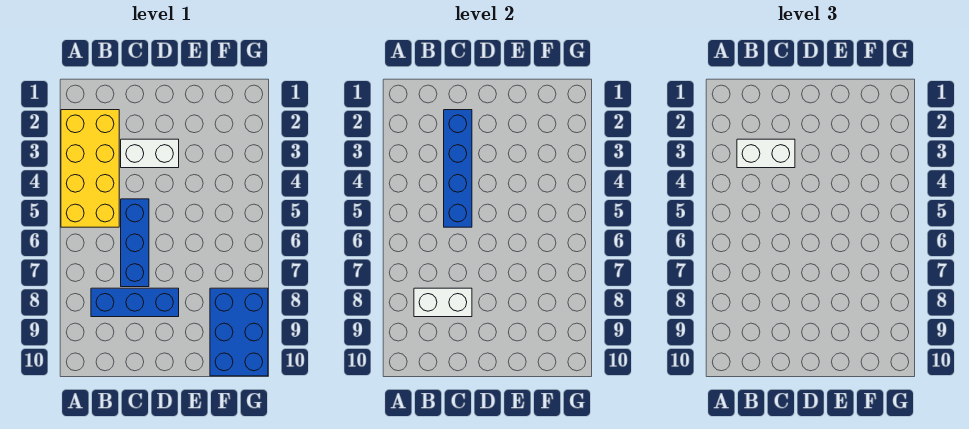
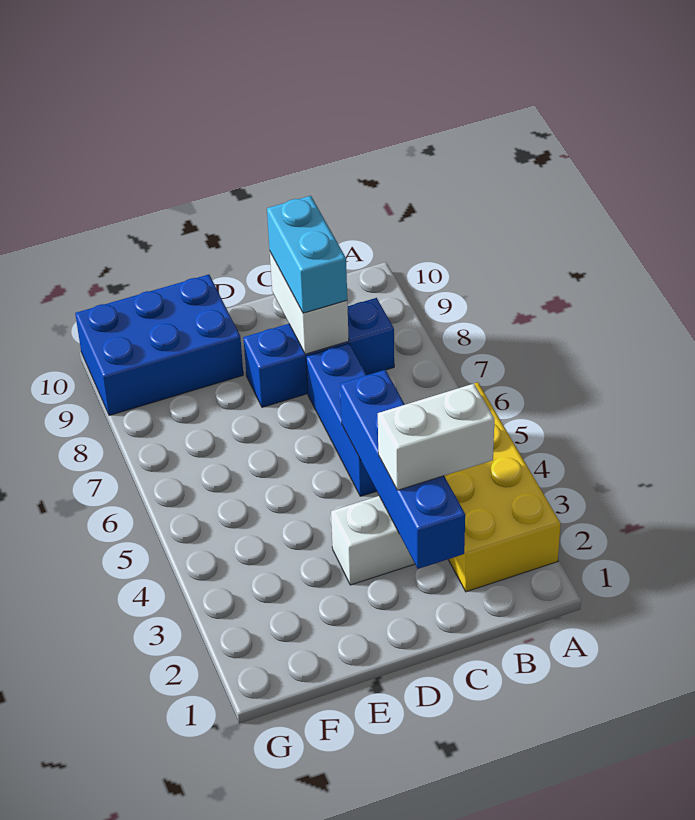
white 1x2 brick [414,288,472,317] -> white 1x2 brick turned to [270,252,349,354]
none -> cyan 1x2 brick [267,196,347,313]
blue 2x3 brick [210,288,268,376] -> blue 2x3 brick turned to [75,274,243,415]

